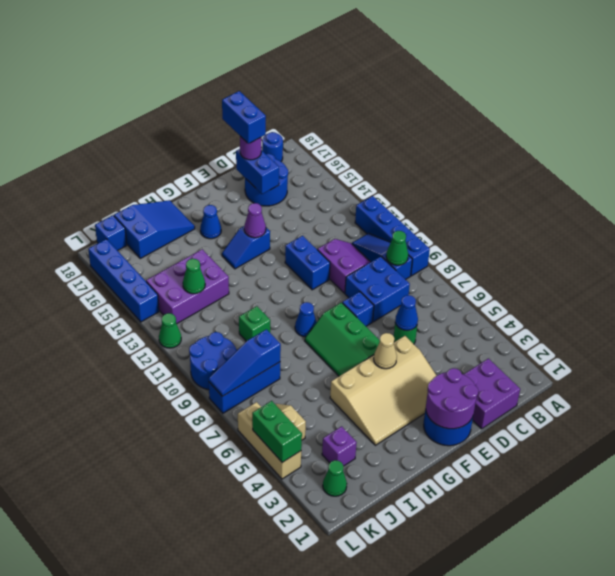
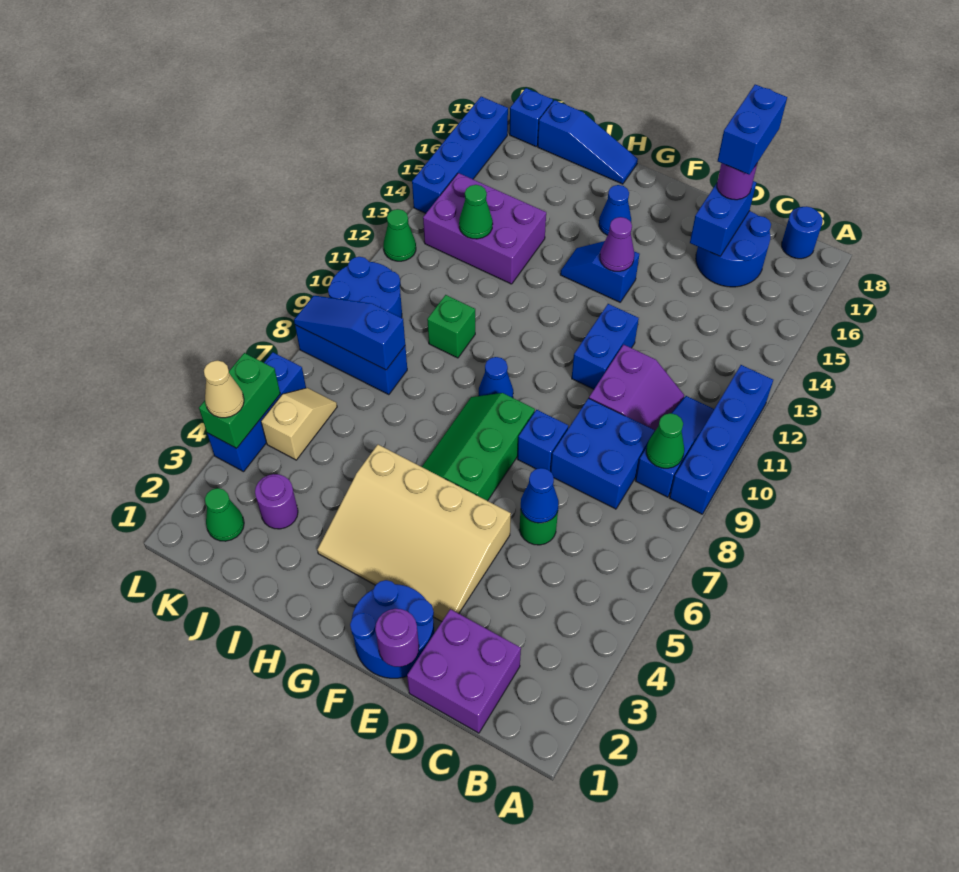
purple 2x2 round brick [426,368,478,429] -> purple 1x1 round brick [375,609,419,667]
tan 1x1 cone [374,333,397,369] -> tan 1x1 cone moved to [204,360,244,418]
blue 2x3 slope [114,200,195,258] -> blue 1x3 slope [538,100,638,184]
purple 1x1 brick [322,426,357,466] -> purple 1x1 round brick [255,474,298,529]
tan 1x3 brick [238,402,301,479] -> blue 1x3 brick [207,352,306,472]

